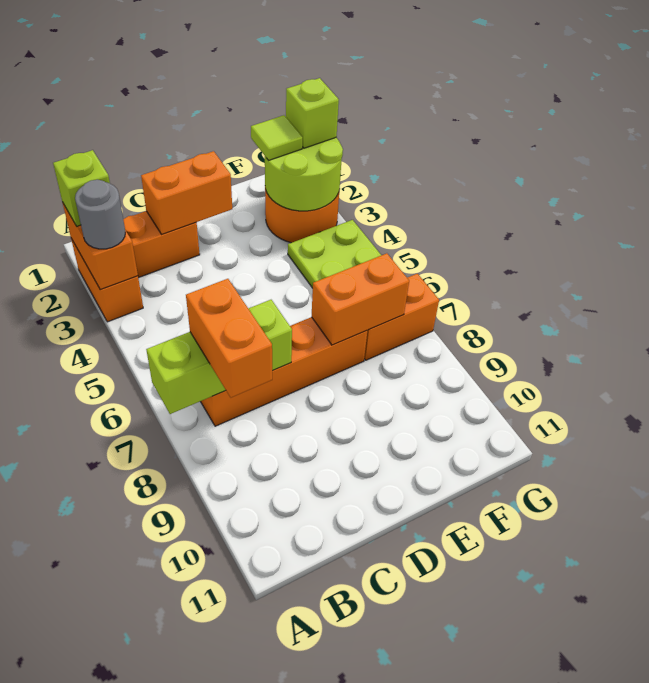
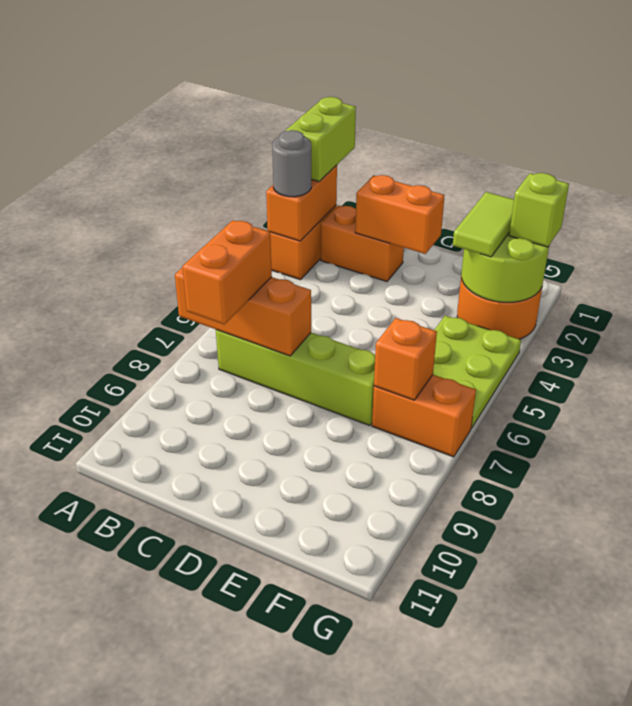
lime 1x1 brick [53,150,110,226] -> lime 1x2 brick [286,97,356,182]
lime 1x3 brick [146,300,292,414] -> orange 1x3 brick [175,267,311,356]
orange 1x4 brick [200,317,367,426] -> lime 1x4 brick [216,330,375,426]
orange 1x2 brick [312,253,409,345] -> orange 1x1 brick [374,318,437,400]
lime 1x1 tile [251,115,302,160] -> lime 1x2 tile [453,192,514,257]

